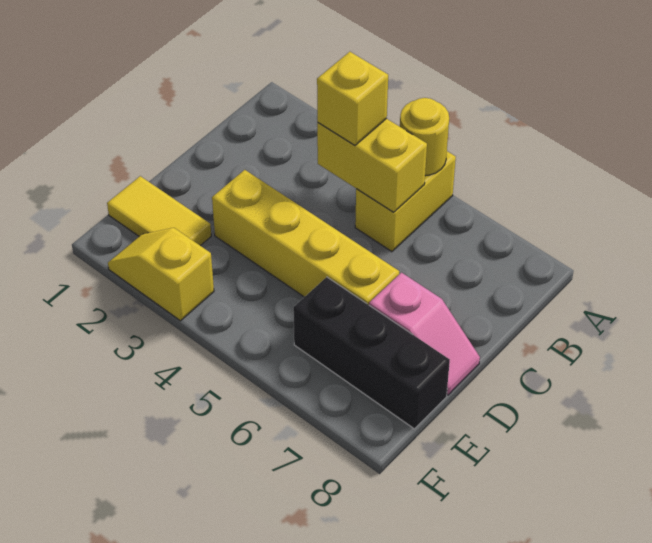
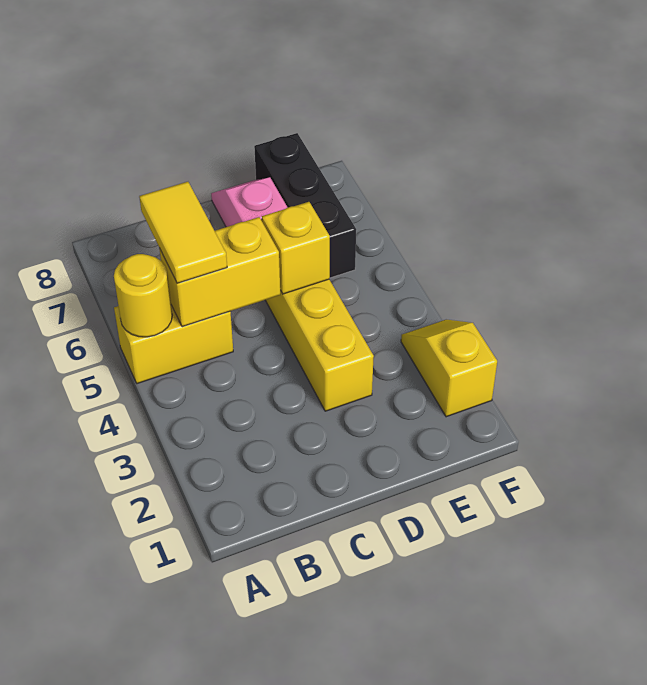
yellow 1x2 brick [317,119,427,212] -> yellow 1x2 brick turned to [159,217,281,327]
yellow 1x1 brick [317,52,388,145] -> yellow 1x1 brick moved to [262,202,330,294]
yellow 1x2 tile [107,176,211,246] -> yellow 1x2 tile moved to [139,182,227,283]
yellow 1x2 slope [108,228,214,321] -> yellow 1x2 slope turned to [401,320,497,417]

